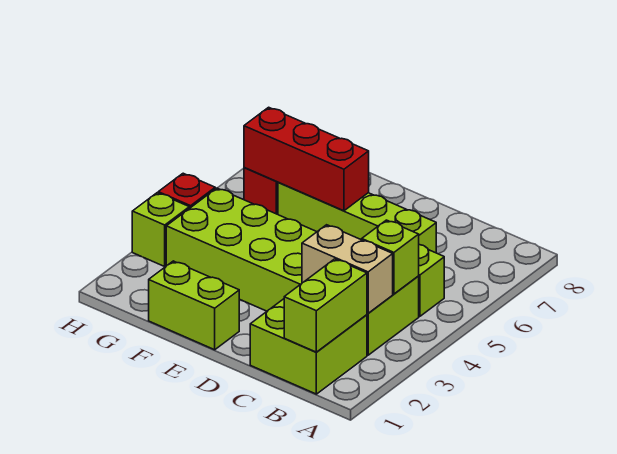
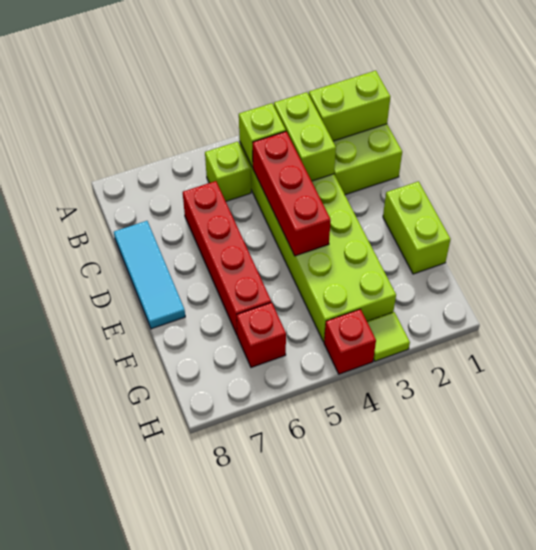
tan 1x2 brick [302,225,393,313] -> lime 1x2 brick [274,92,336,181]
lime 1x4 brick [278,182,436,253] -> red 1x4 brick [183,181,271,334]
none -> cyan 1x3 tile [114,221,185,329]
red 1x3 brick [244,107,369,211] -> red 1x3 brick moved to [253,132,331,256]
lime 1x1 brick [132,193,189,266] -> lime 1x1 tile [367,312,410,361]

